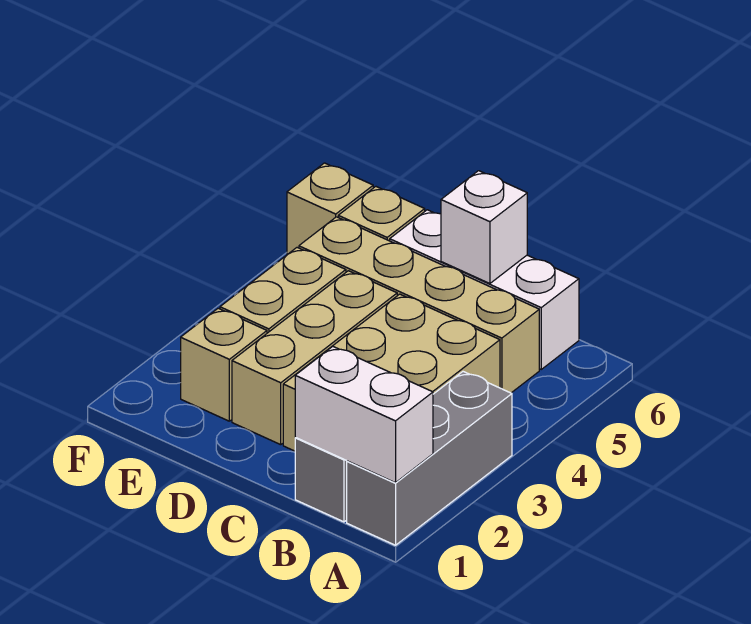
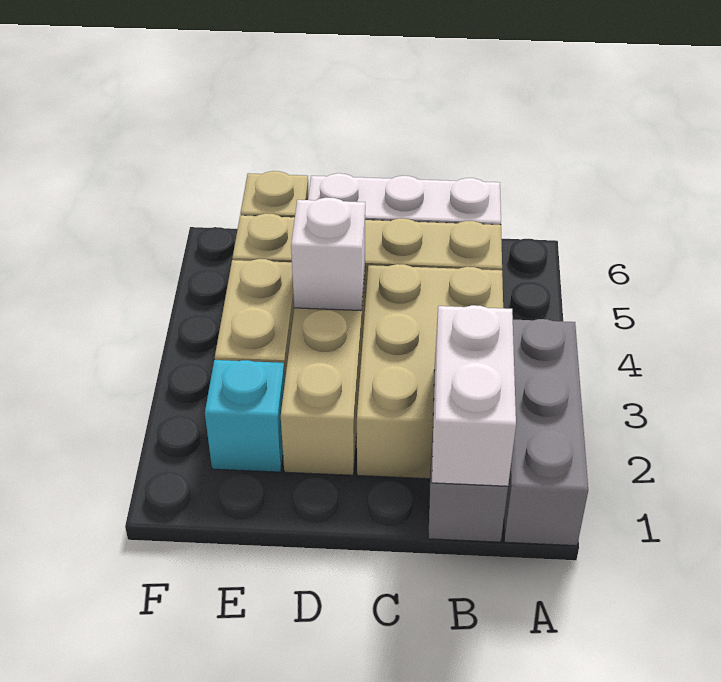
white 1x2 brick [295,347,433,483] -> white 1x2 brick turned to [432,305,516,486]
white 1x1 brick [441,171,527,284] -> white 1x1 brick moved to [291,197,365,311]
tan 1x1 brick [181,308,267,421] -> cyan 1x1 brick [205,360,285,472]
tan 1x1 brick [287,163,373,254] -> none

